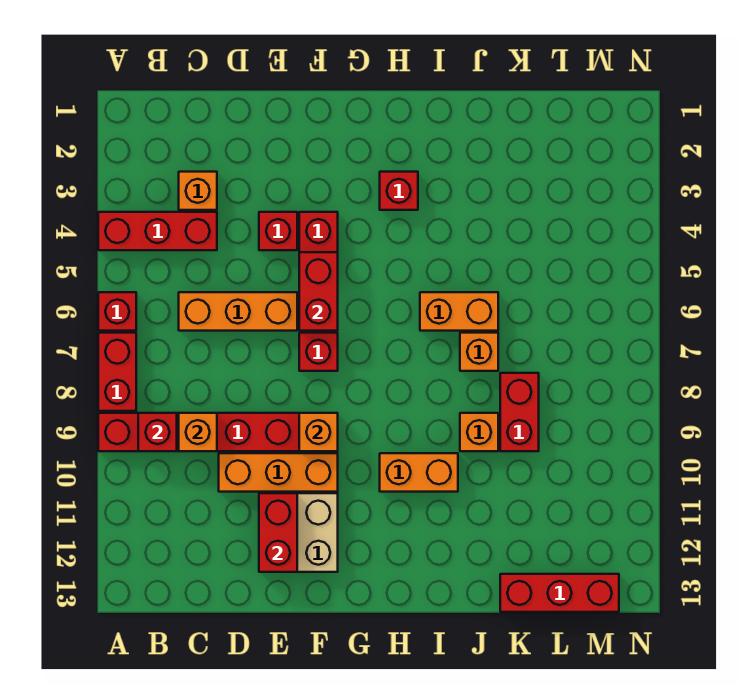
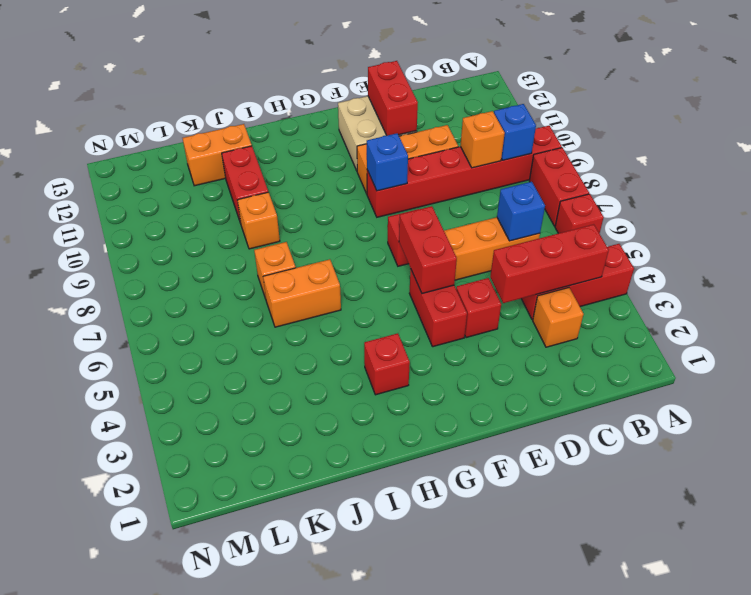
red 1x1 brick [138,413,177,451] -> blue 1x1 brick [494,104,536,160]
none -> blue 1x1 brick [497,182,545,241]
orange 1x1 brick [299,413,338,451] -> blue 1x1 brick [367,133,408,191]
orange 1x2 brick [380,453,458,492] -> orange 1x2 brick moved to [183,124,252,186]
red 1x2 brick [500,373,539,451] -> red 1x2 brick moved to [222,146,268,223]
red 1x3 brick [500,574,619,612] -> red 1x3 brick moved to [490,224,609,303]

